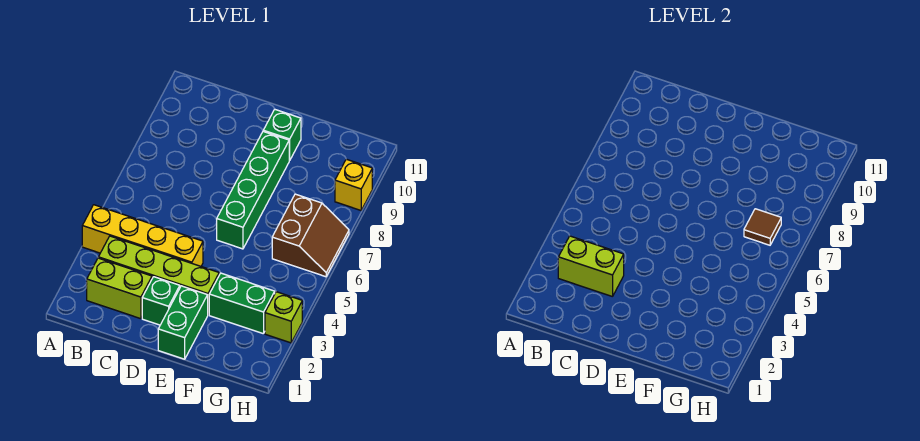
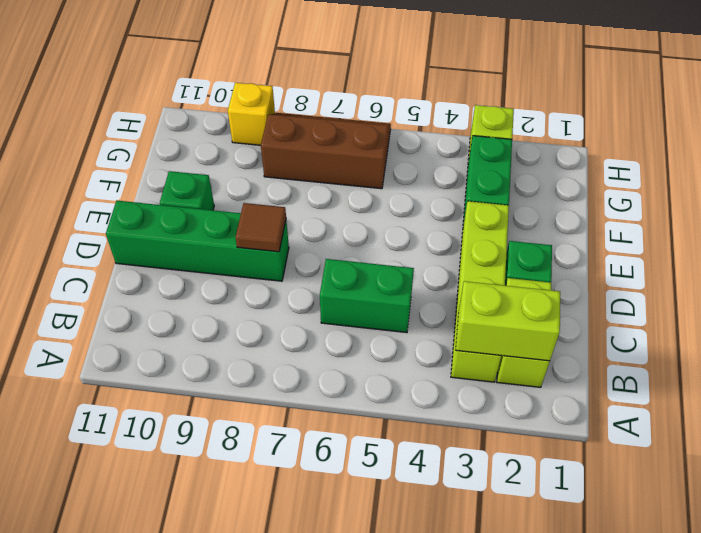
yellow 1x4 brick [82,205,203,266] -> none
lime 1x2 brick [558,236,624,297] -> lime 1x2 brick turned to [456,281,560,361]
green 1x2 brick [158,286,208,359] -> green 1x2 brick moved to [320,259,414,333]
green 1x4 brick [217,132,290,249] -> green 1x4 brick moved to [106,201,289,281]
brown 2x2 slope [272,194,349,277] -> brown 2x3 slope [261,113,391,189]
brown 1x1 tile [744,209,781,245] -> brown 1x1 tile moved to [236,203,286,252]

